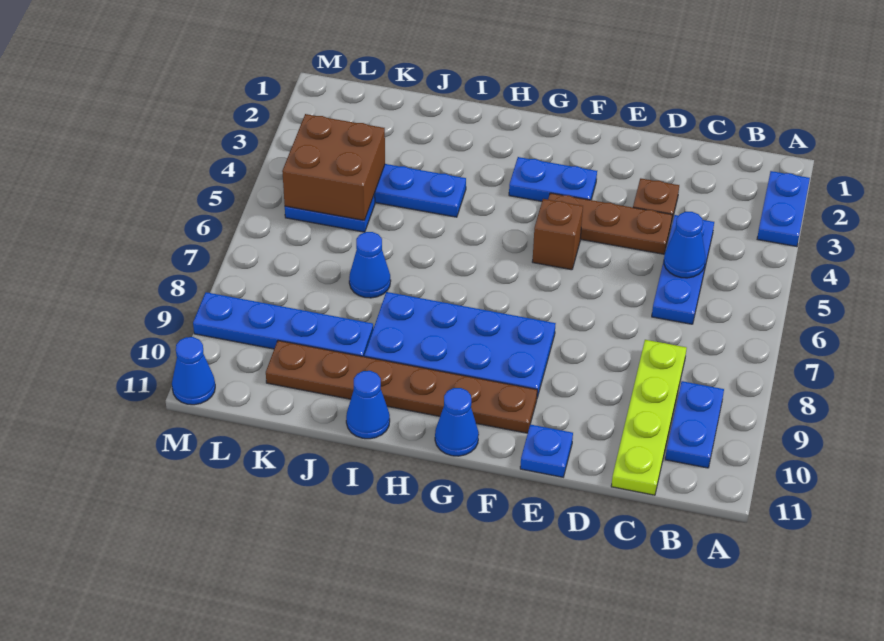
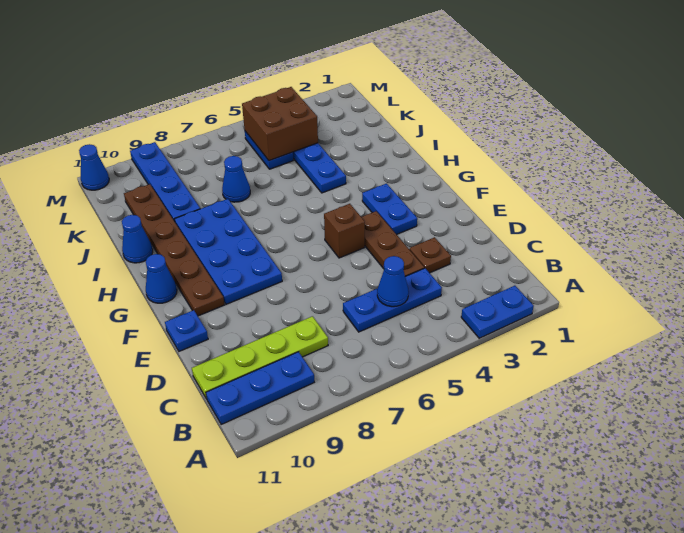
blue 1x2 plate [665,381,724,468] -> blue 1x3 plate [206,352,314,424]

